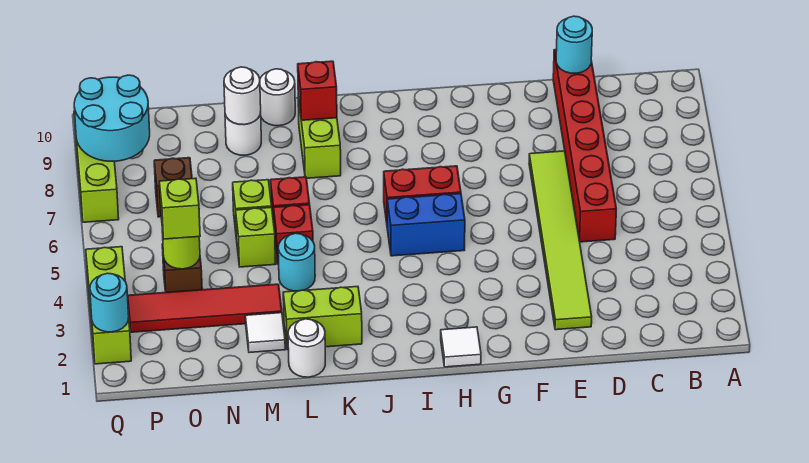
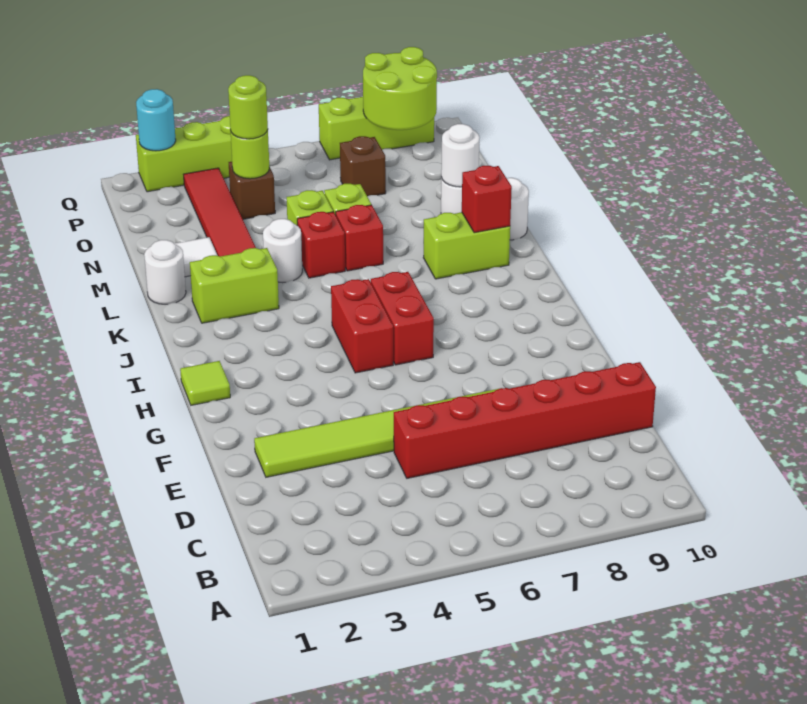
cyan 1x1 round brick [556,16,592,73] -> none
white 1x1 tile [441,327,481,367] -> lime 1x1 tile [180,361,230,405]
blue 1x2 brick [387,194,465,256] -> red 1x2 brick [331,279,393,373]
lime 1x2 brick [283,286,362,350] -> lime 1x2 brick turned to [190,248,279,323]
cyan 1x1 round brick [278,233,315,291] -> white 1x1 round brick [263,219,302,283]
lime 1x1 brick [159,178,200,239] -> lime 1x1 round brick [228,75,268,139]
cyan 2x2 round brick [74,75,150,161] -> lime 2x2 round brick [363,47,437,130]

